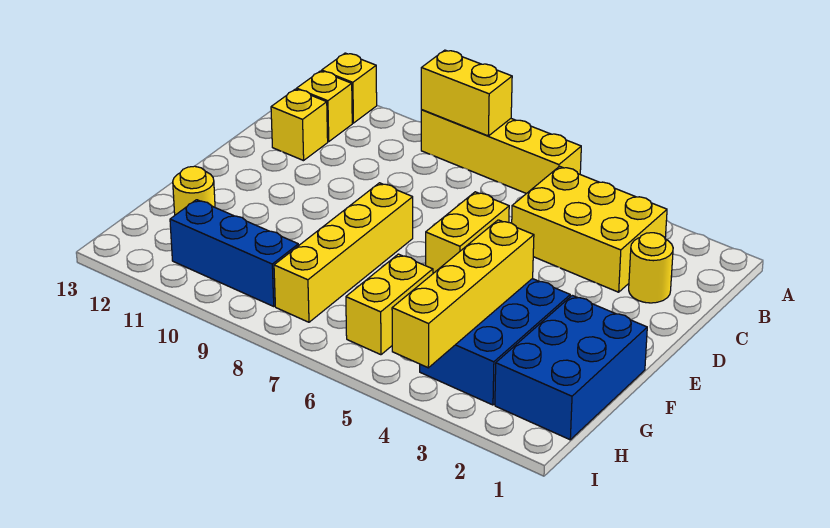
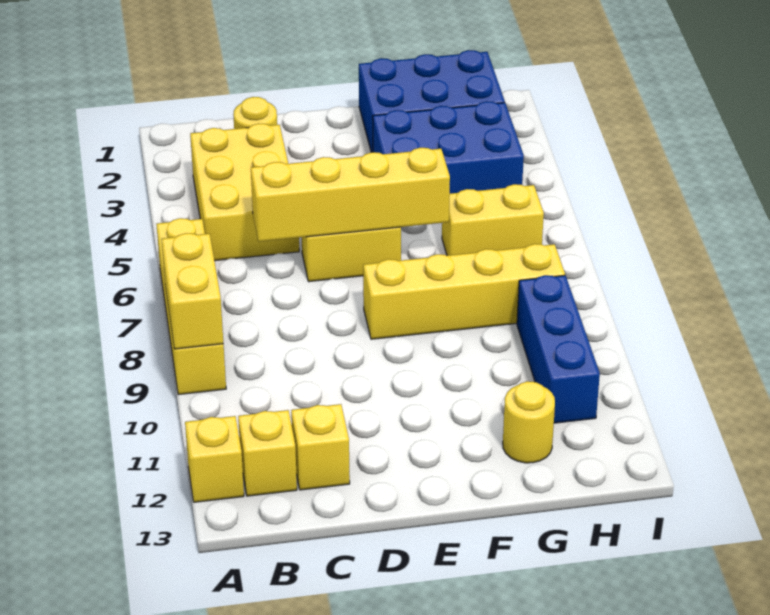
yellow 1x4 brick [392,220,534,368] -> yellow 1x4 brick moved to [251,147,450,242]

